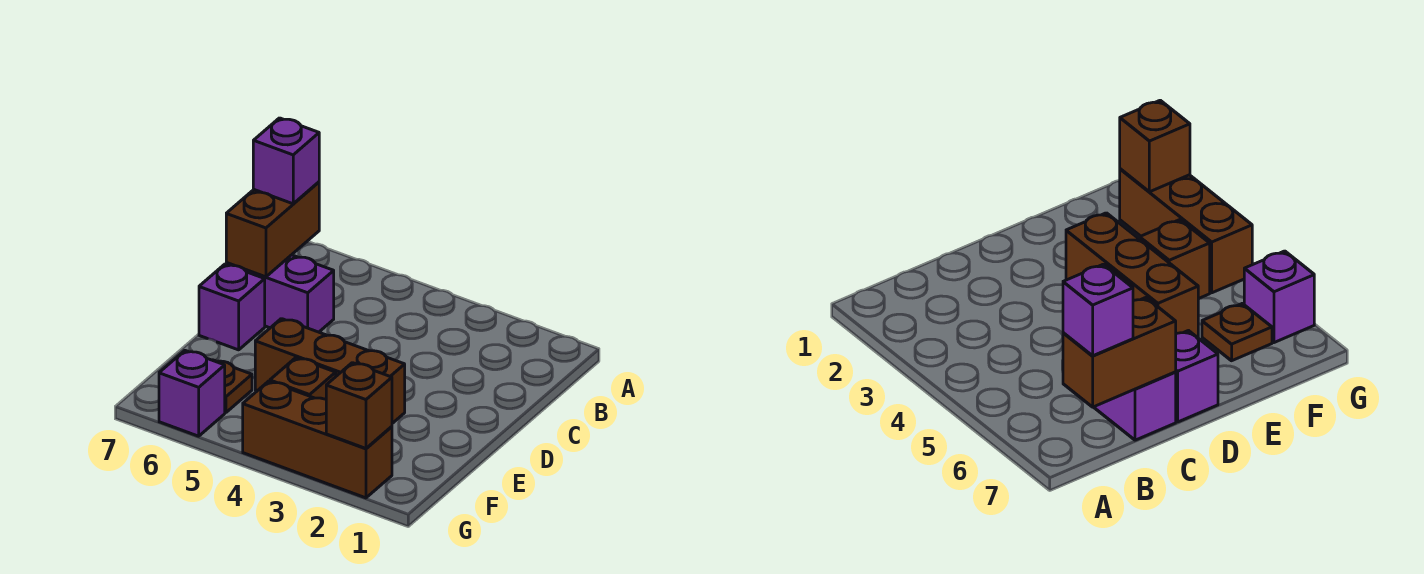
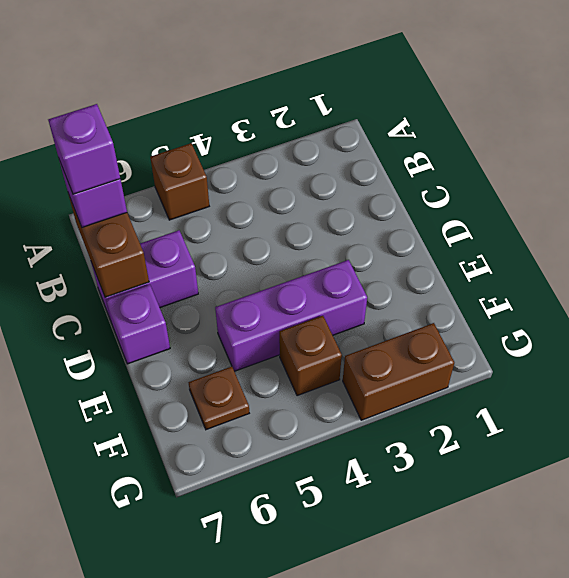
brown 1x3 brick [255,319,405,423] -> purple 1x3 brick [215,260,367,371]
brown 1x3 brick [243,381,392,498] -> brown 1x2 brick [343,323,454,420]
brown 1x1 brick [326,363,392,448] -> brown 1x1 brick moved to [150,143,209,220]
purple 1x1 brick [159,351,225,436] -> purple 1x1 brick moved to [48,104,120,194]

